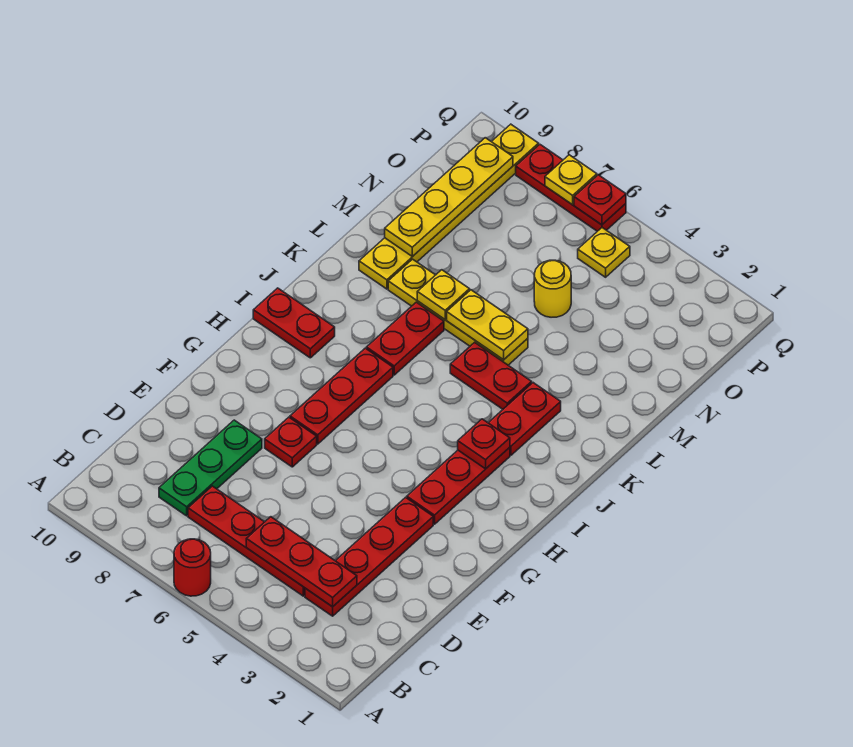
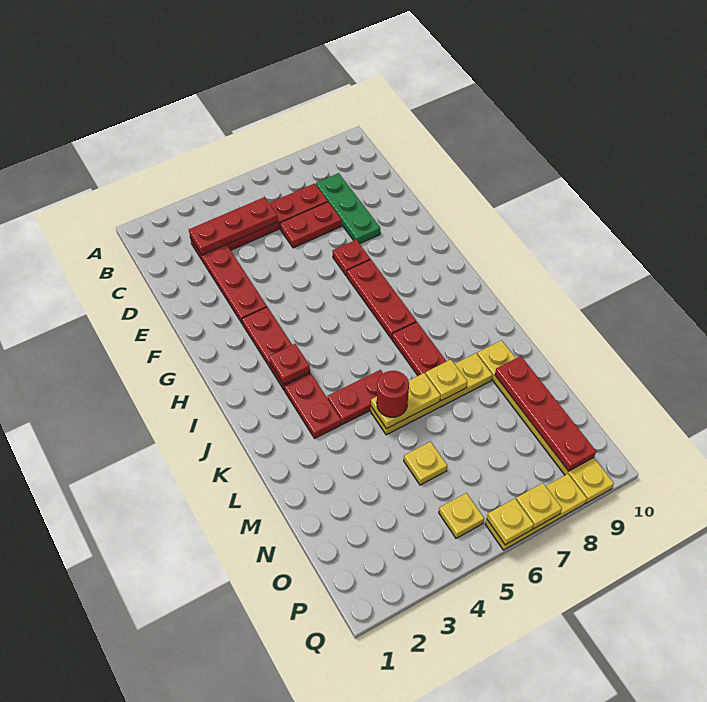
red 1x1 round brick [174,539,211,596] -> red 1x1 round brick moved to [377,371,409,417]
red 1x2 plate [253,288,335,358] -> red 1x2 plate moved to [280,202,342,248]
yellow 1x4 plate [385,138,513,257] -> red 1x4 plate [495,356,596,471]
yellow 1x1 round brick [534,260,571,317] -> yellow 1x1 plate [404,442,447,485]
red 1x3 plate [516,145,626,231] -> yellow 1x3 plate [485,474,587,550]
red 1x1 plate [574,175,626,225] -> yellow 1x1 plate [487,498,534,545]

